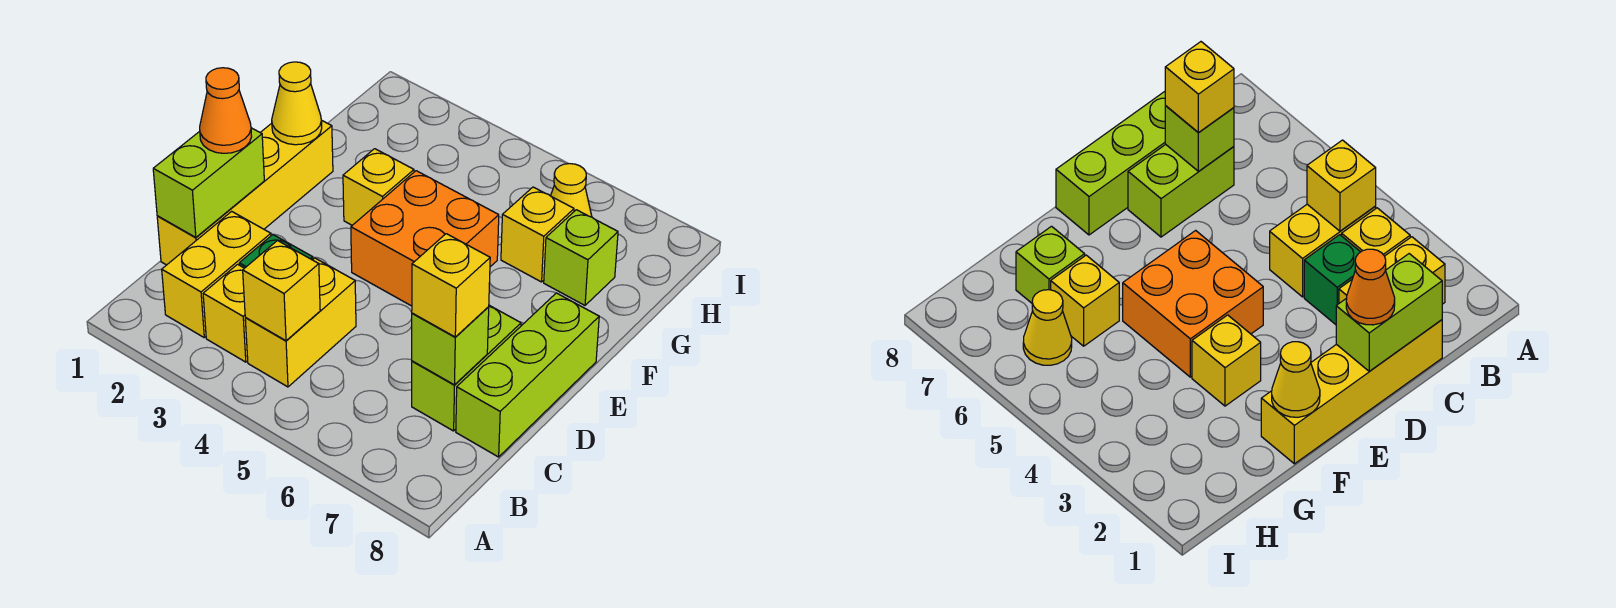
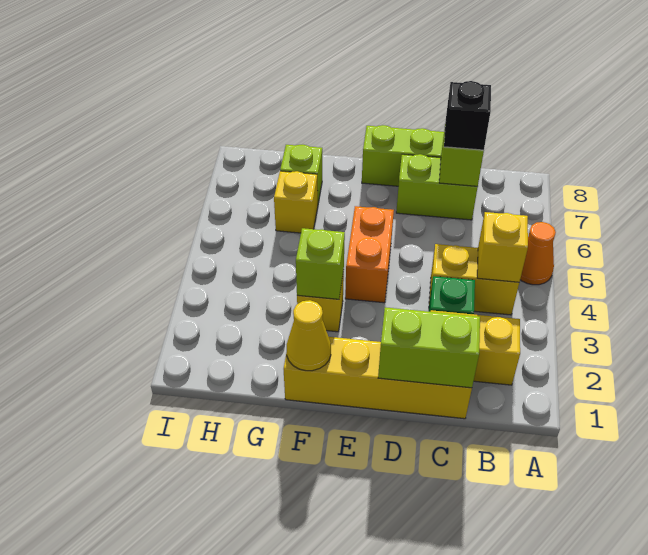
yellow 1x1 brick [203,264,248,362] -> none
yellow 1x1 brick [412,234,490,337] -> black 1x1 brick [444,81,491,150]
orange 1x1 cone [200,68,252,153] -> orange 1x1 cone moved to [520,222,556,285]
orange 2x2 brick [351,171,499,306] -> orange 1x2 brick [345,206,394,303]
none -> lime 1x1 brick [296,228,345,299]
yellow 1x1 cone [551,164,592,217] -> none

